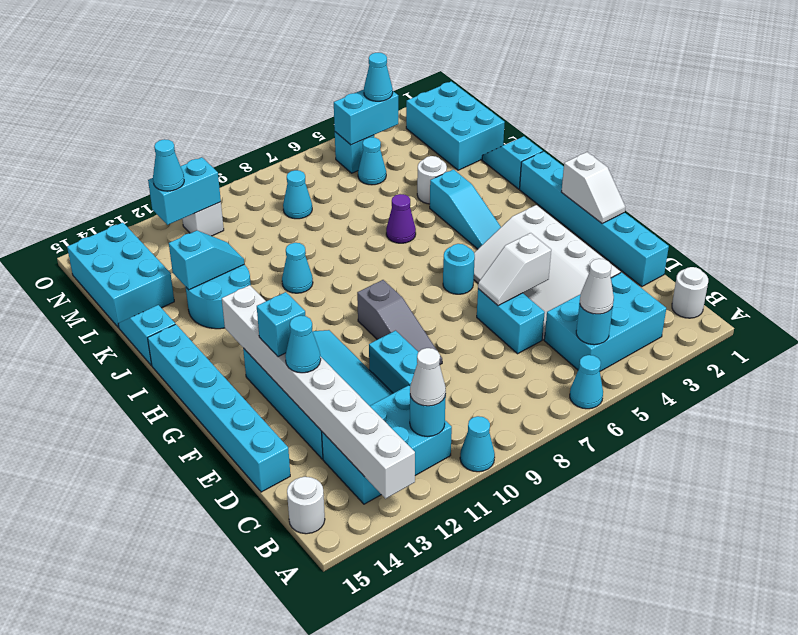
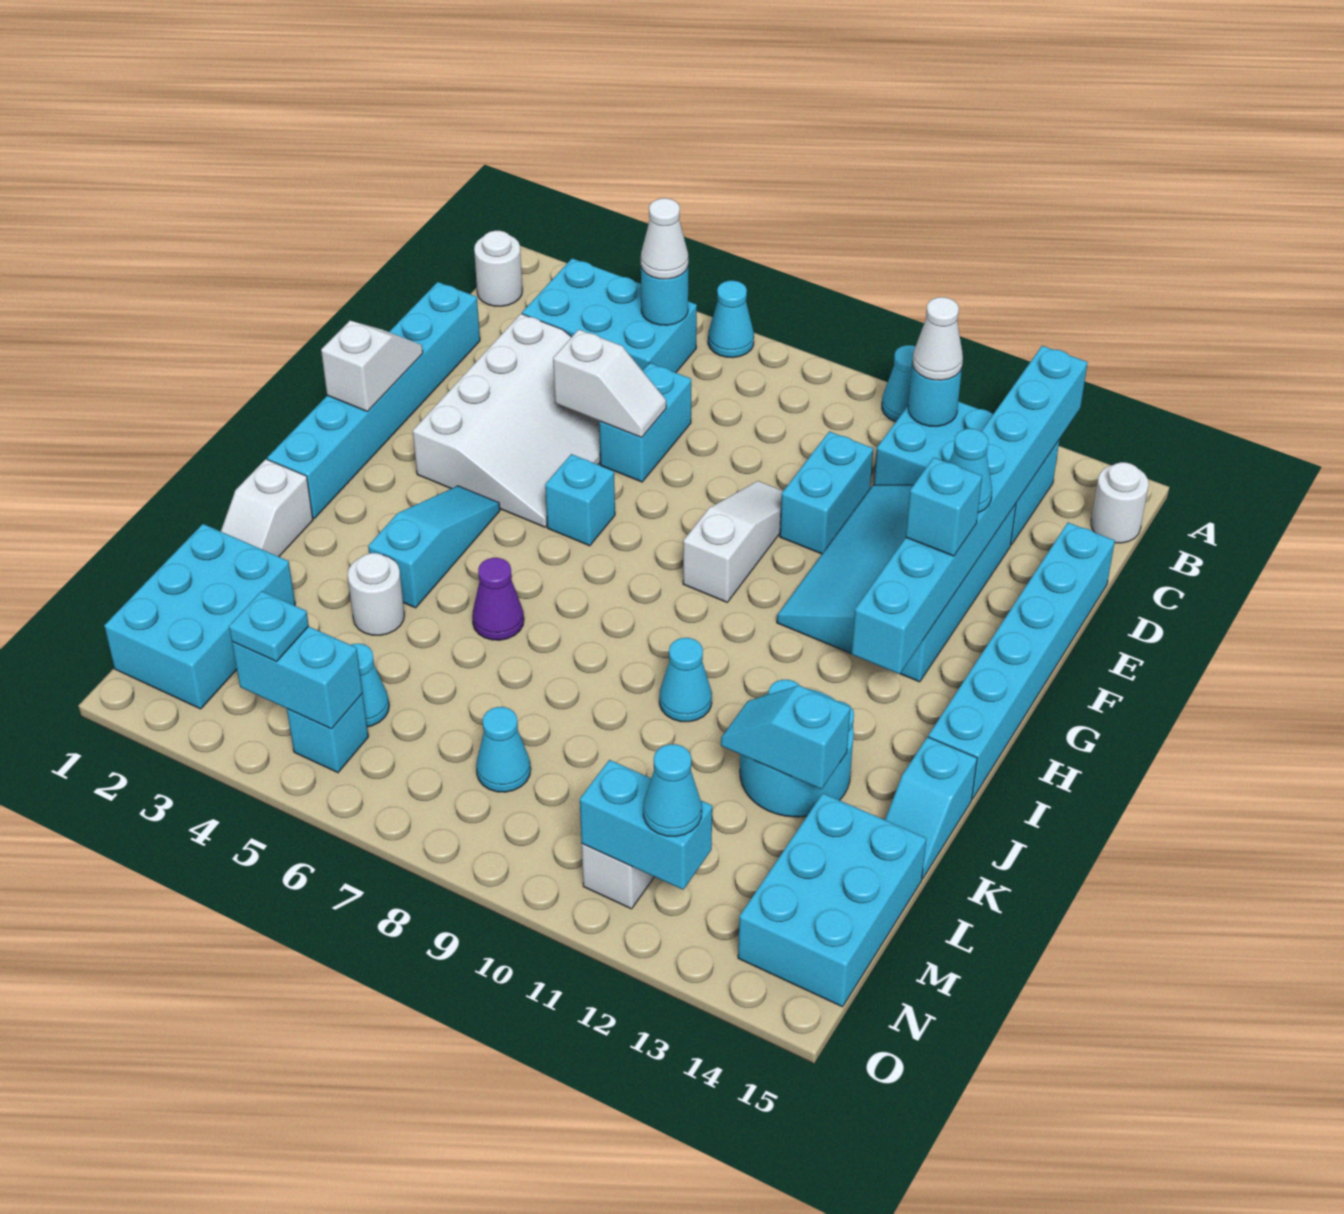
white 1x8 brick [222,285,415,499] -> cyan 1x8 brick [852,346,1088,674]
grey 1x3 slope [357,280,442,364] -> white 1x3 slope [683,481,783,602]
cyan 1x1 round brick [443,244,475,294] -> cyan 1x1 brick [545,454,615,546]
cyan 1x2 slope [482,136,543,189] -> white 1x2 slope [221,459,313,557]
cyan 1x1 cone [364,53,393,101] -> cyan 1x1 plate [229,591,309,662]

